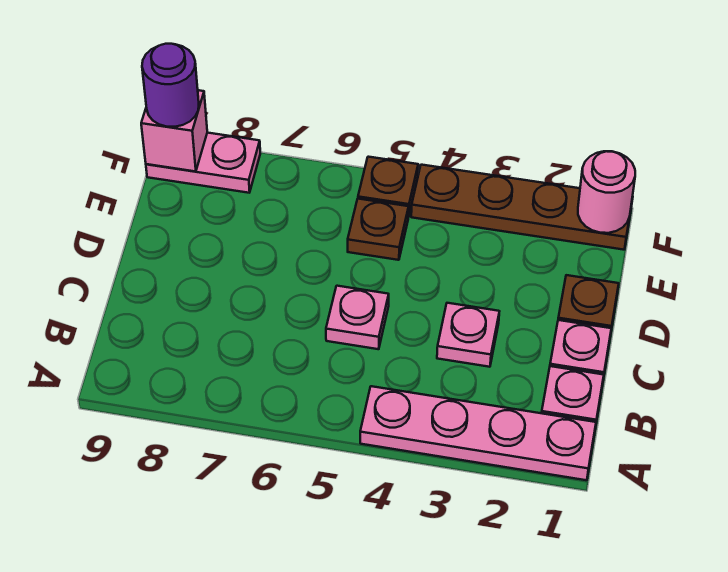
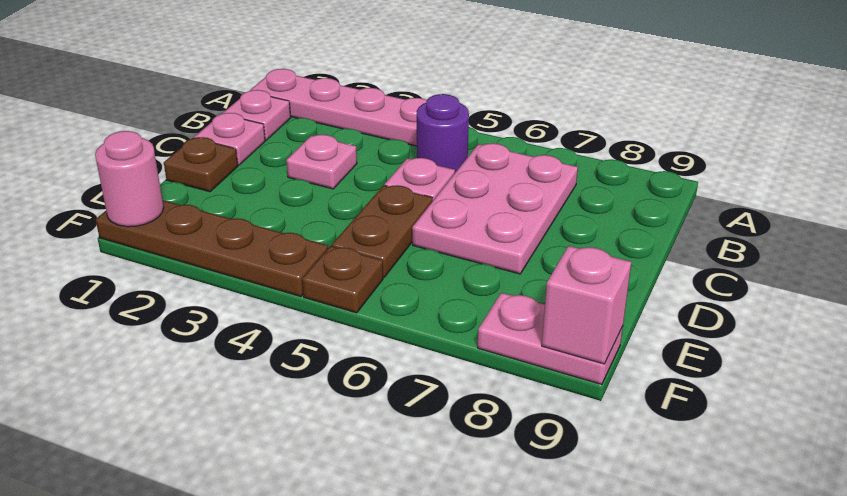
none -> pink 2x3 plate [412,143,578,274]
brown 1x1 plate [348,199,409,260] -> brown 1x2 plate [332,185,433,277]
purple 1x1 round brick [142,44,199,127] -> purple 1x1 round brick moved to [417,94,469,173]

